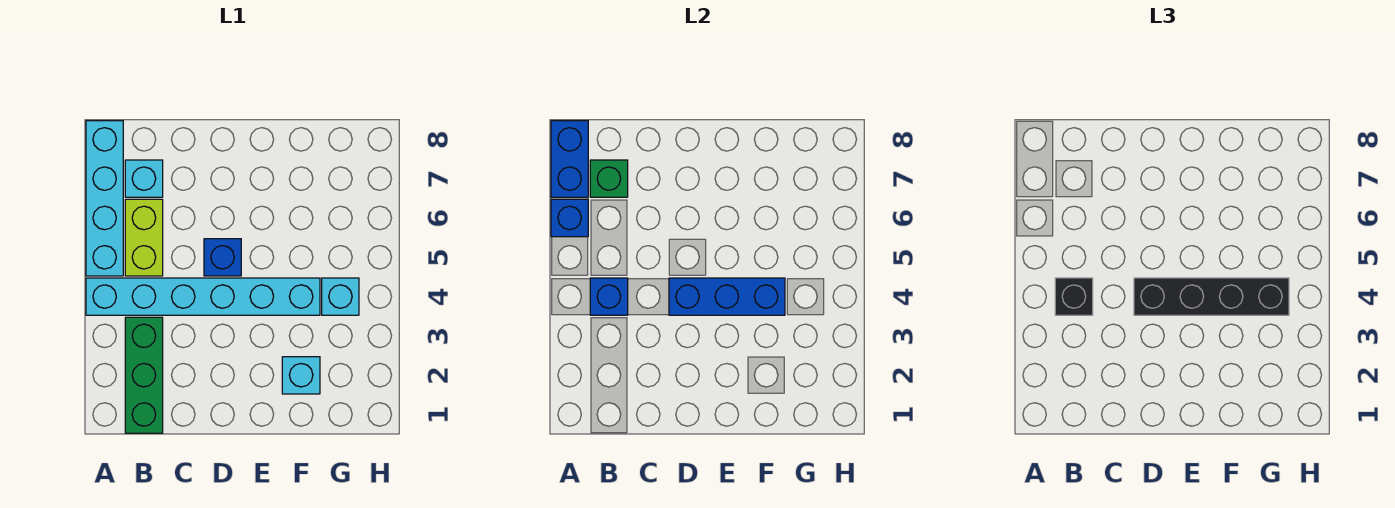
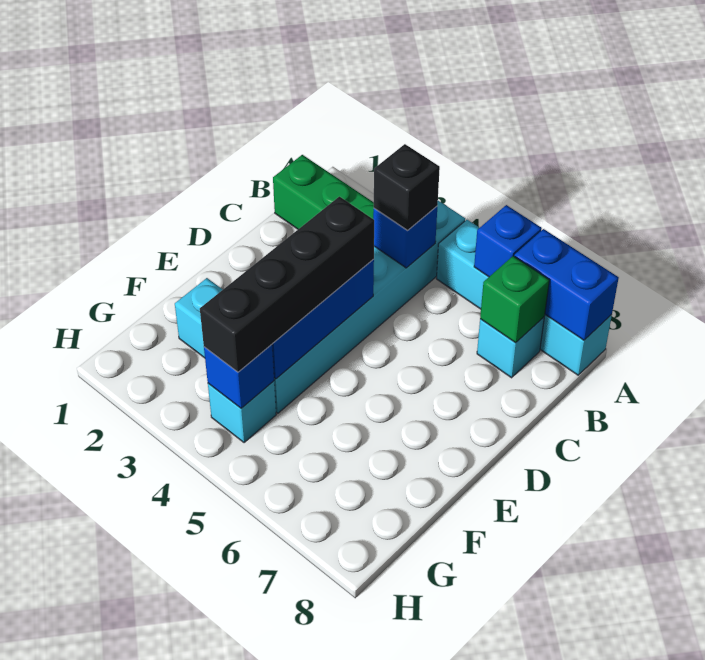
lime 1x2 brick [125,199,163,276] -> none
blue 1x1 brick [204,239,241,276] -> blue 1x1 brick moved to [204,345,274,408]

